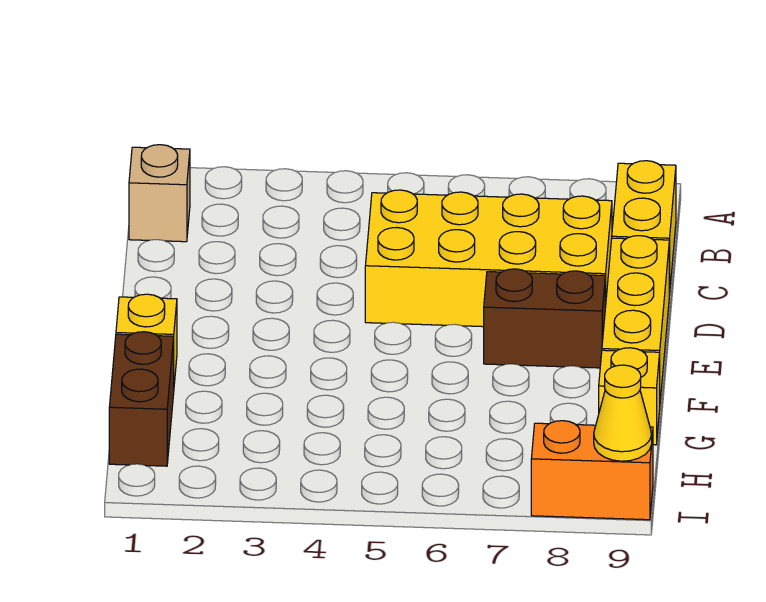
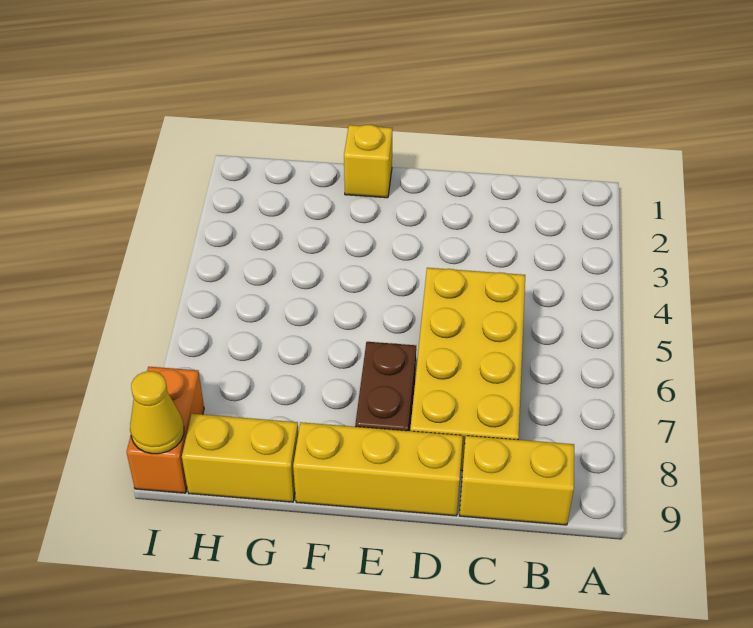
tan 1x1 brick [129,145,190,242] -> none
brown 1x2 brick [109,332,174,466] -> none
yellow 1x1 brick [599,348,660,445] -> yellow 1x2 brick [182,414,298,502]

